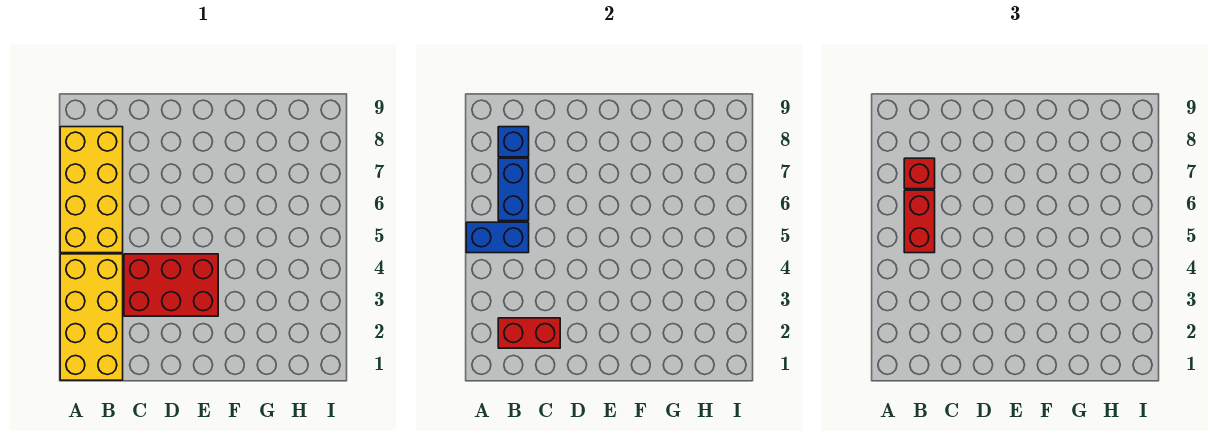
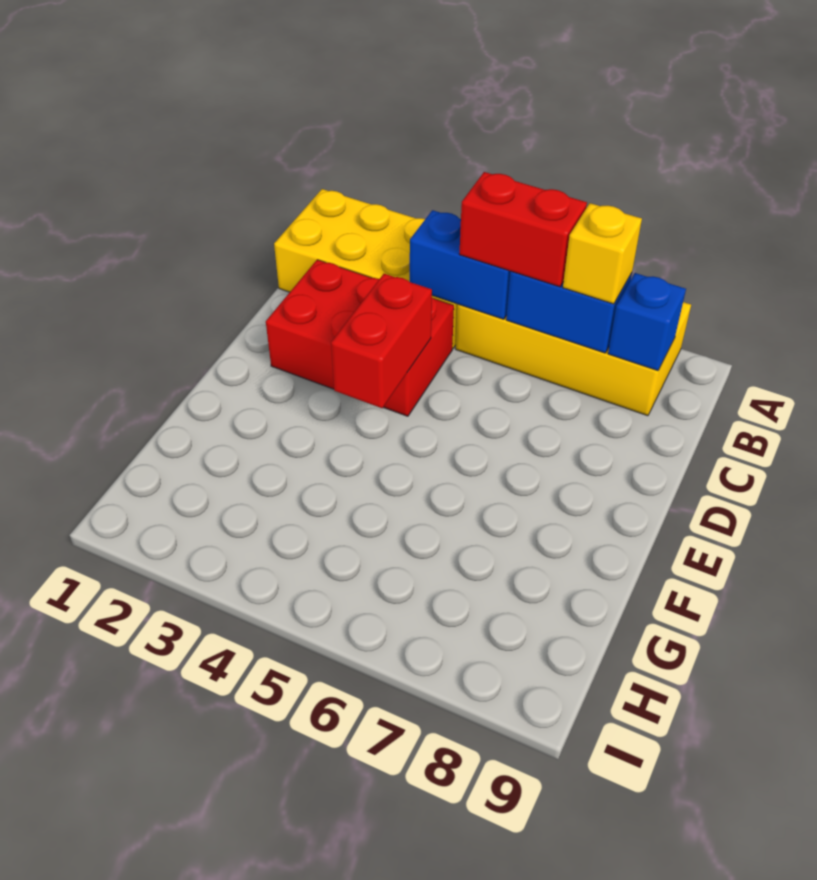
blue 1x2 brick [466,222,529,253] -> blue 1x2 brick turned to [410,210,511,319]
red 1x2 brick [498,318,560,348] -> red 1x2 brick moved to [331,274,432,408]
red 1x1 brick [904,158,935,189] -> yellow 1x1 brick [563,203,642,304]
red 2x3 brick [124,254,218,316] -> red 2x3 brick turned to [266,260,454,416]

